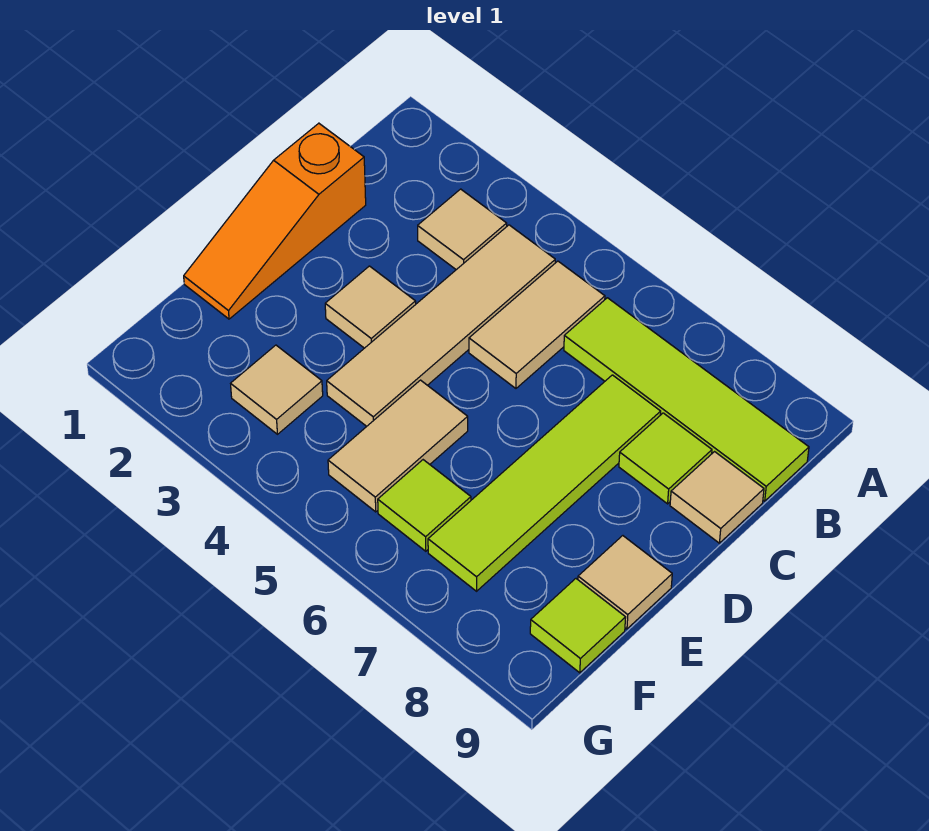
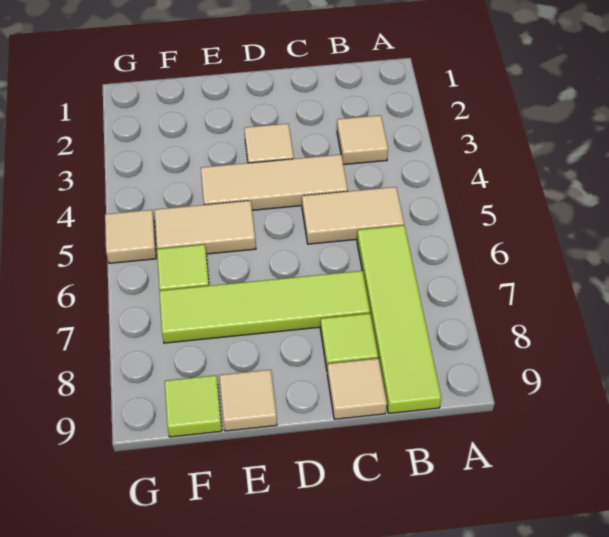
tan 1x4 tile [327,225,555,426] -> tan 1x3 tile [201,155,348,210]
orange 1x3 slope [184,123,366,319] -> none
tan 1x1 tile [231,345,323,434] -> tan 1x1 tile moved to [105,210,156,263]

